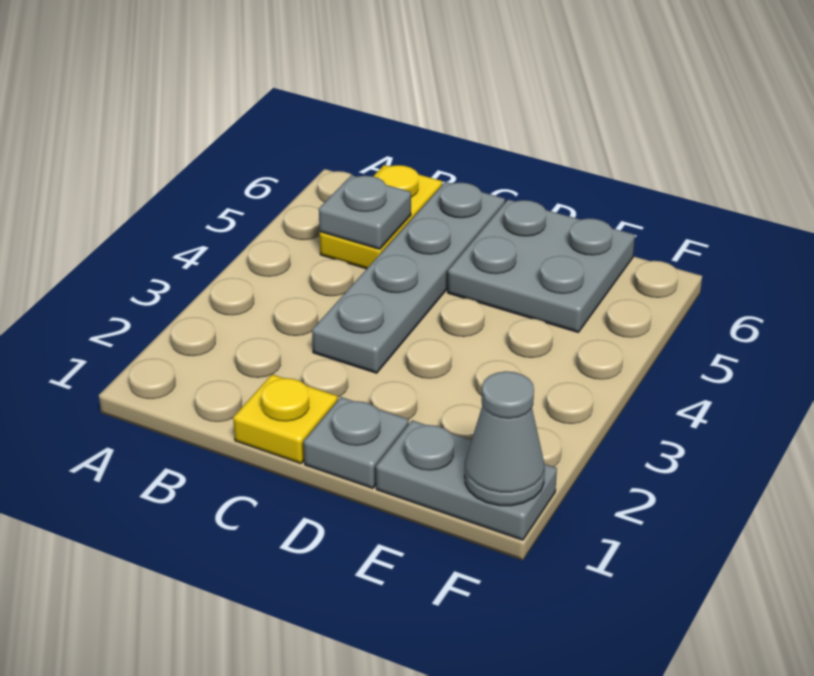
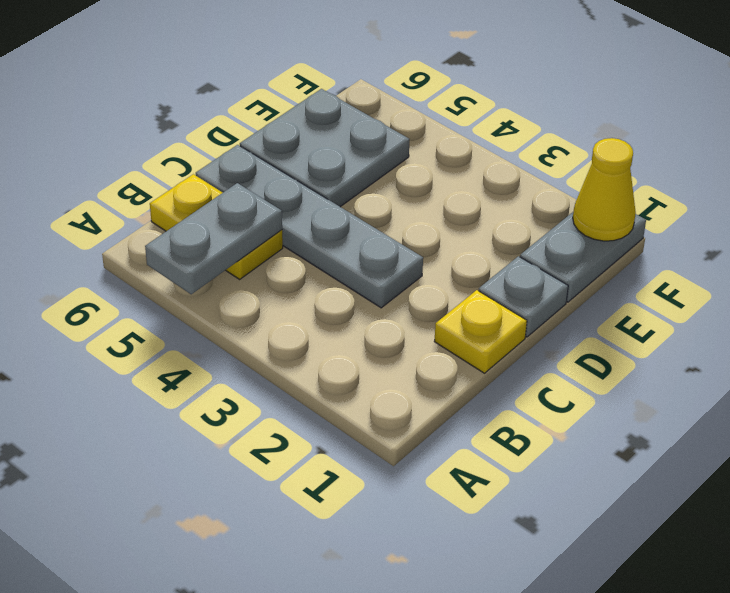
grey 1x1 plate [319,175,411,249] -> grey 1x2 plate [145,183,282,294]
grey 1x1 cone [465,371,545,506] -> yellow 1x1 cone [573,138,636,241]

